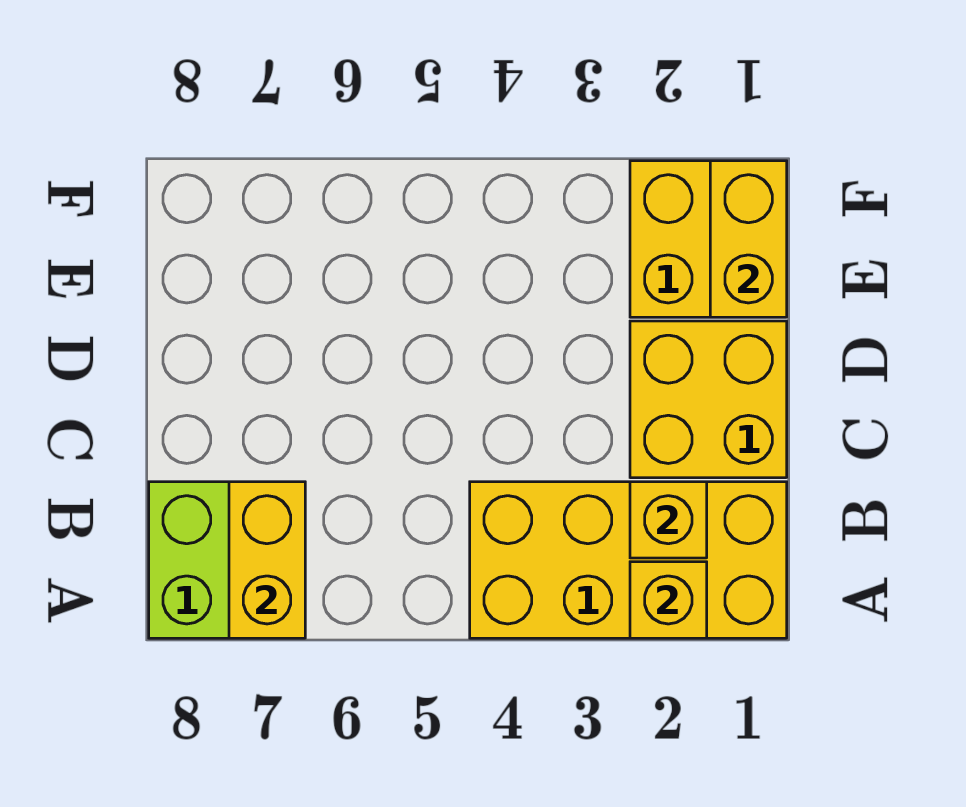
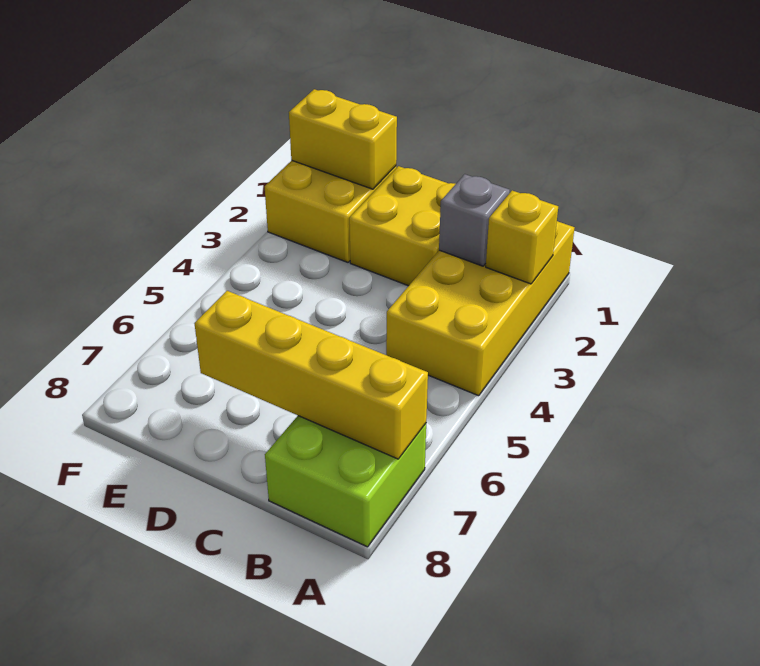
yellow 1x2 brick [229,482,305,638] -> yellow 1x4 brick [194,291,428,459]
yellow 1x1 brick [630,482,707,558] -> grey 1x1 brick [439,174,510,266]

